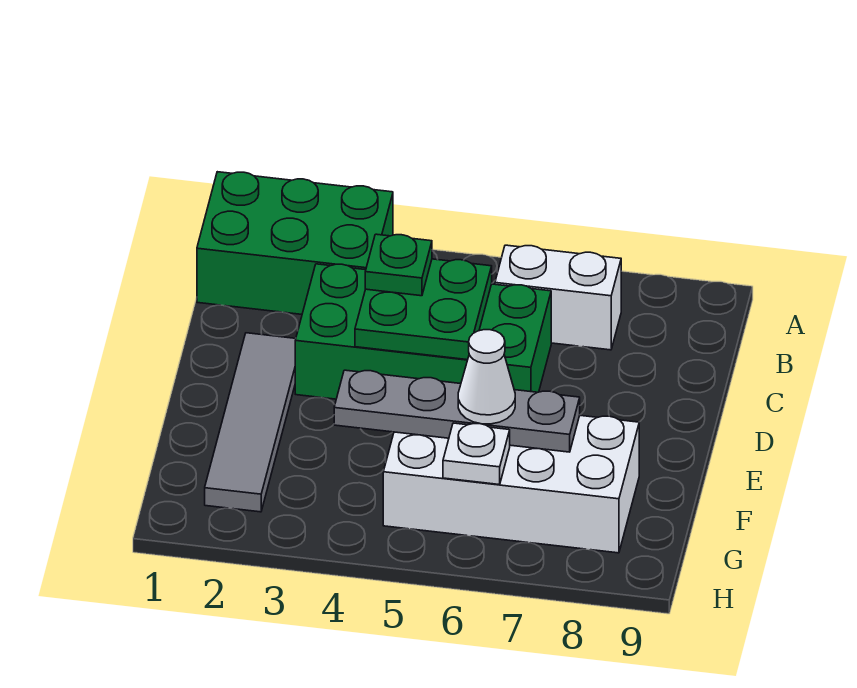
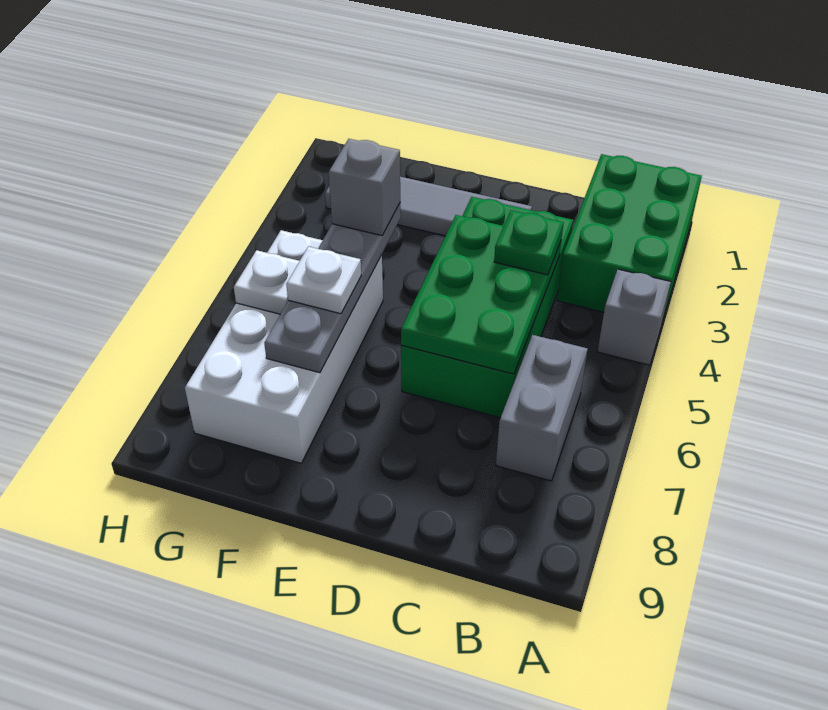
none -> grey 1x1 brick [597,269,671,365]
white 1x2 brick [495,245,621,350] -> grey 1x2 brick [496,335,588,481]
green 2x2 plate [355,259,492,360] -> green 2x3 plate [401,215,561,374]
none -> grey 1x1 brick [329,139,400,236]
white 1x1 cone [458,330,515,424] -> white 1x1 plate [286,246,361,314]

